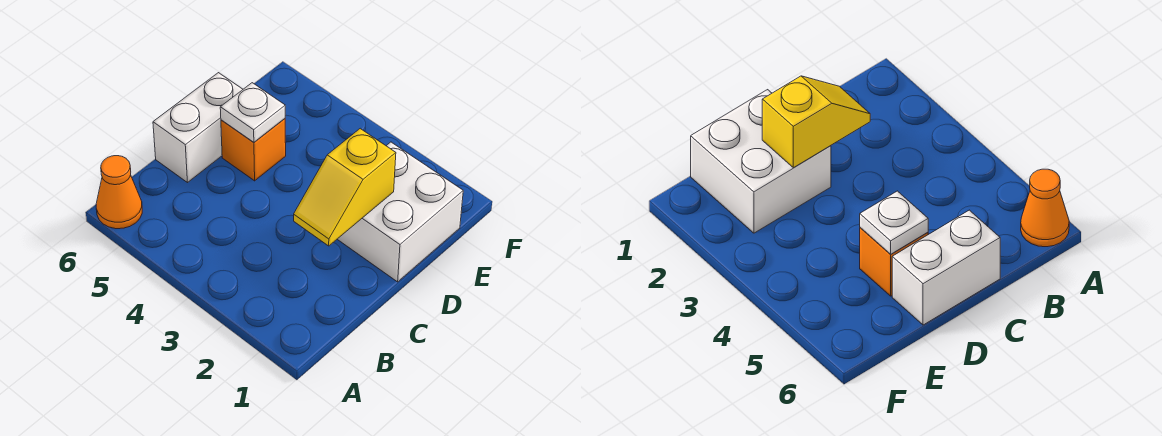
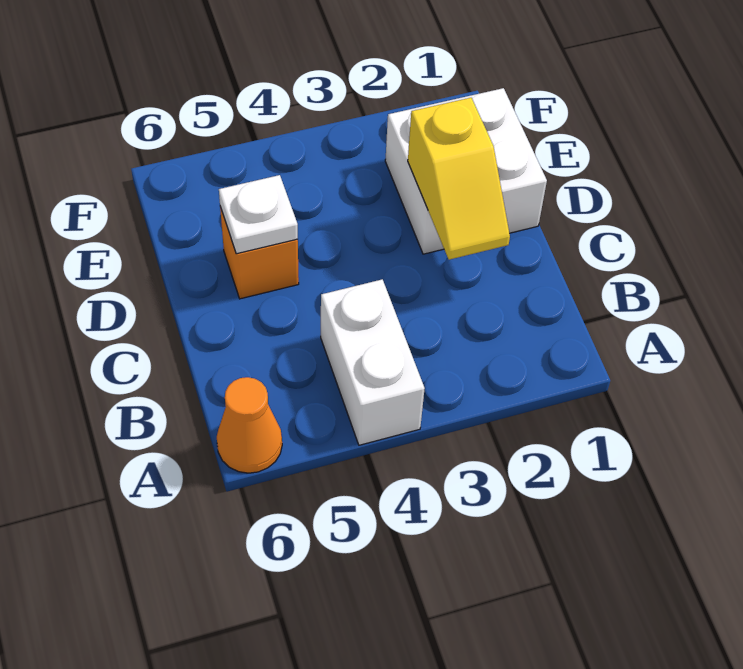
white 1x2 brick [153,73,243,182] -> white 1x2 brick moved to [321,279,425,445]

